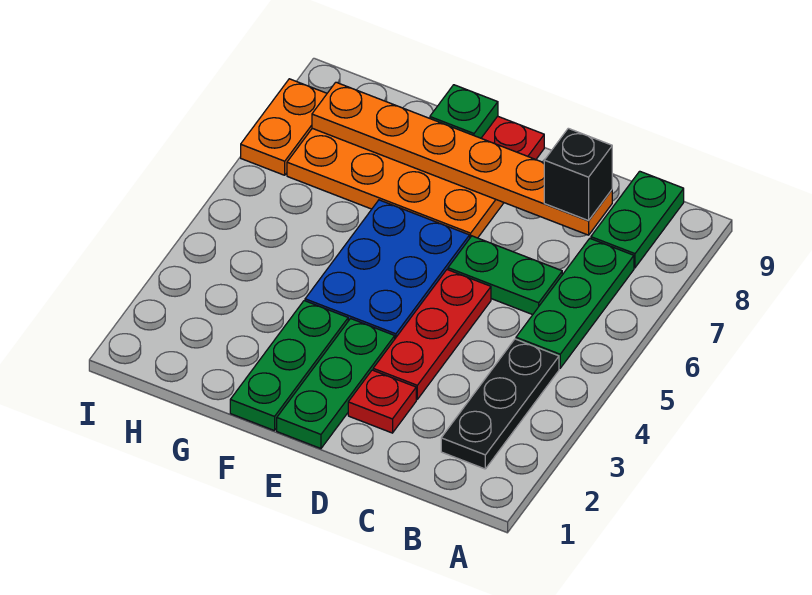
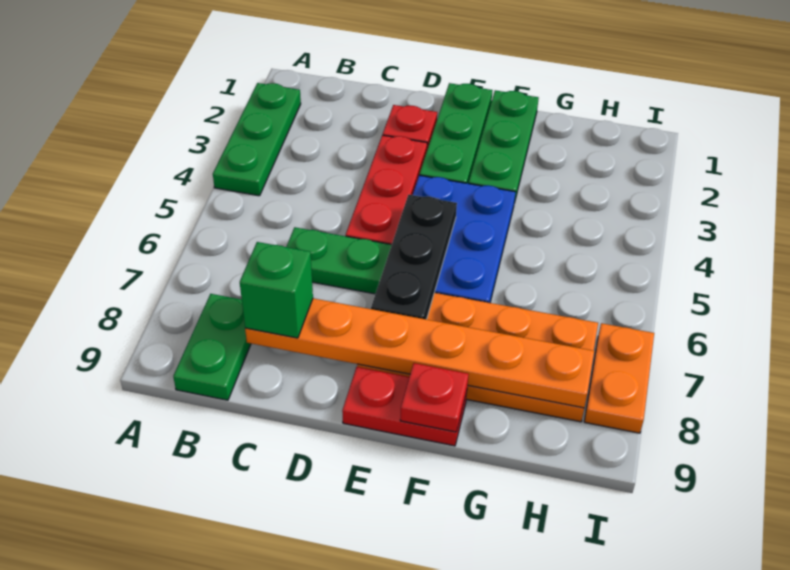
black 1x3 plate [441,339,559,469] -> black 1x3 plate moved to [371,195,457,319]
green 1x3 plate [516,239,634,368] -> green 1x3 plate moved to [213,83,301,196]
black 1x1 brick [544,128,612,221] -> green 1x1 brick [240,242,313,338]
green 1x1 plate [430,85,498,138] -> red 1x1 plate [400,363,469,432]

